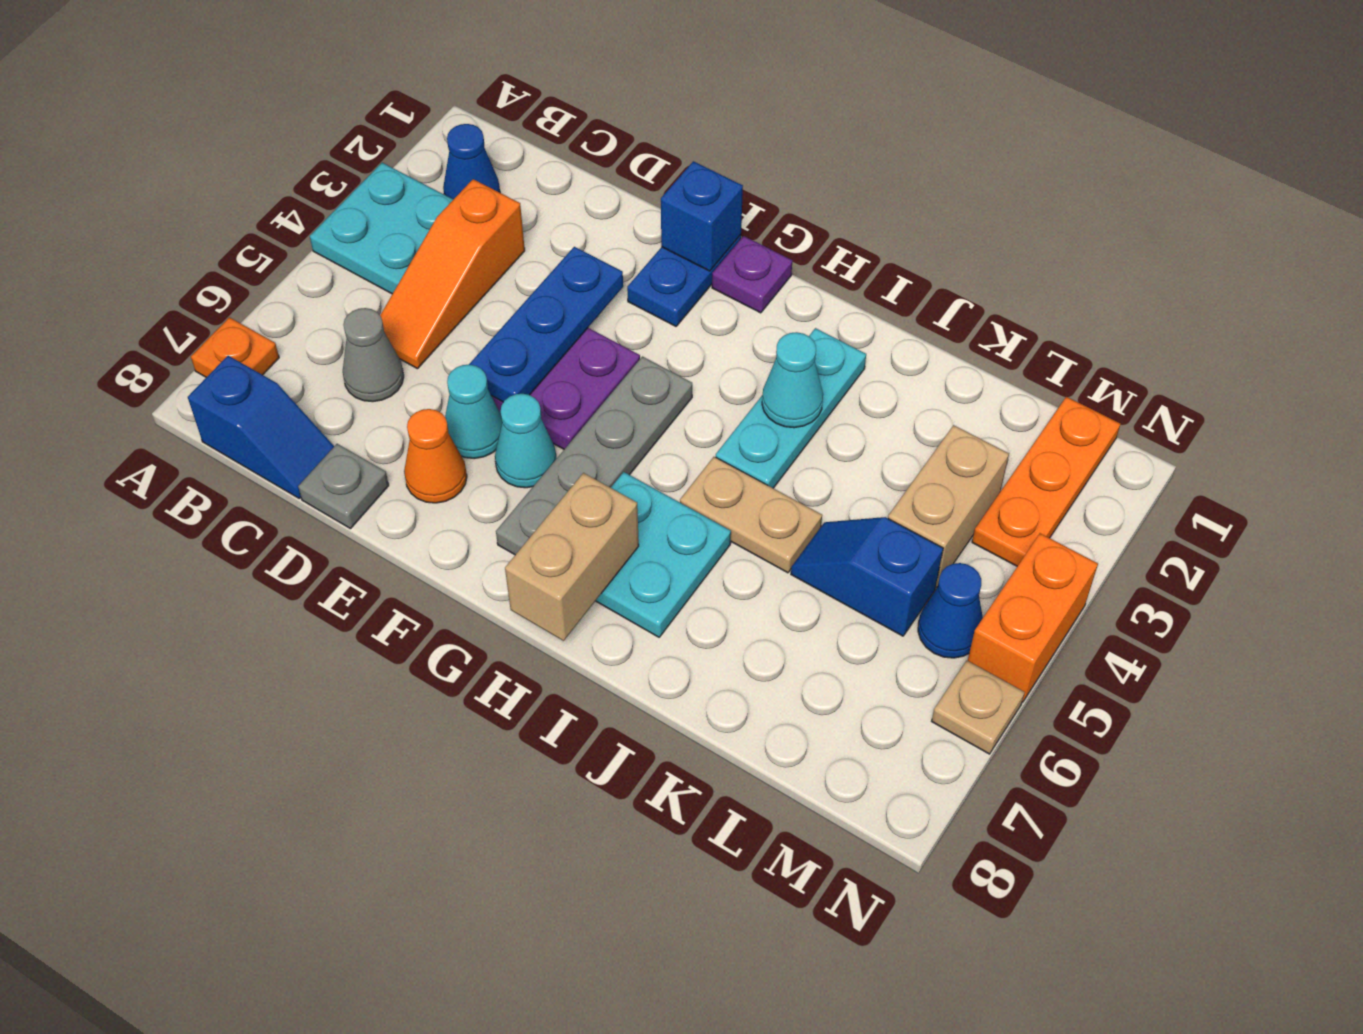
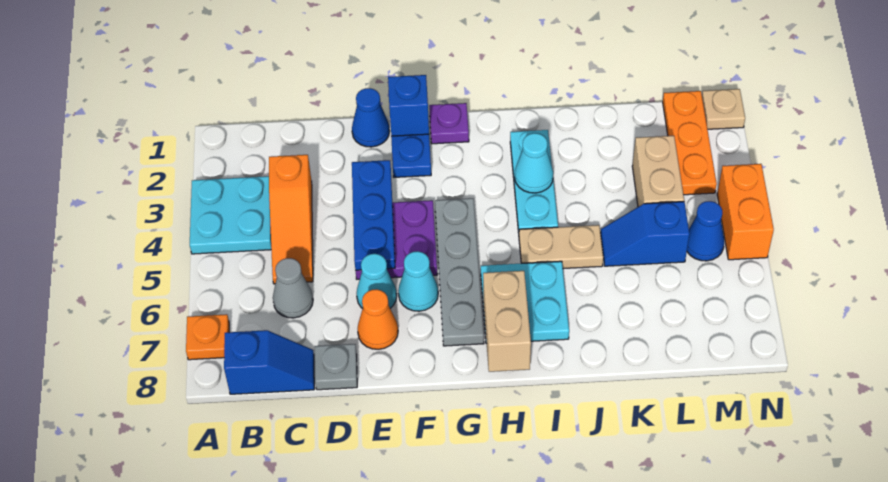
blue 1x1 cone [443,124,500,199] -> blue 1x1 cone moved to [352,88,390,147]
tan 1x1 plate [932,660,1025,754] -> tan 1x1 plate moved to [702,89,745,129]

